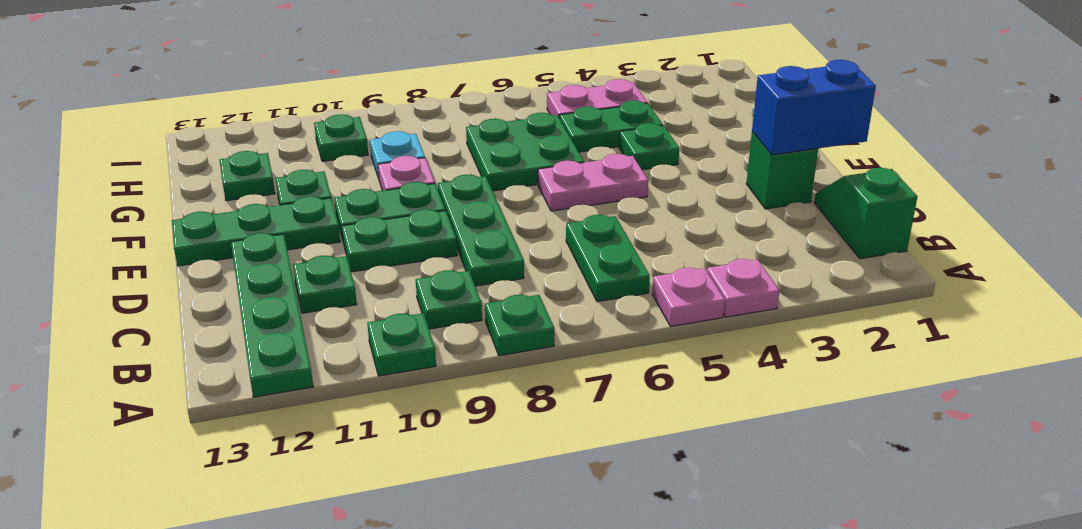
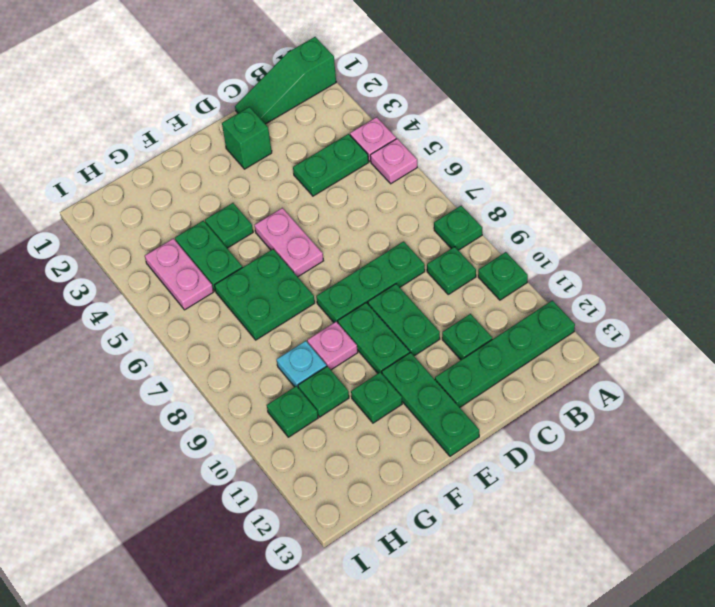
green 1x2 slope [814,168,918,259] -> green 1x3 slope [235,37,336,124]
green 1x2 plate [566,215,650,302] -> green 1x2 plate moved to [293,134,369,196]
blue 1x2 brick [752,60,876,155] -> none
green 1x1 plate [220,151,275,201] -> green 1x1 plate moved to [298,366,349,417]

